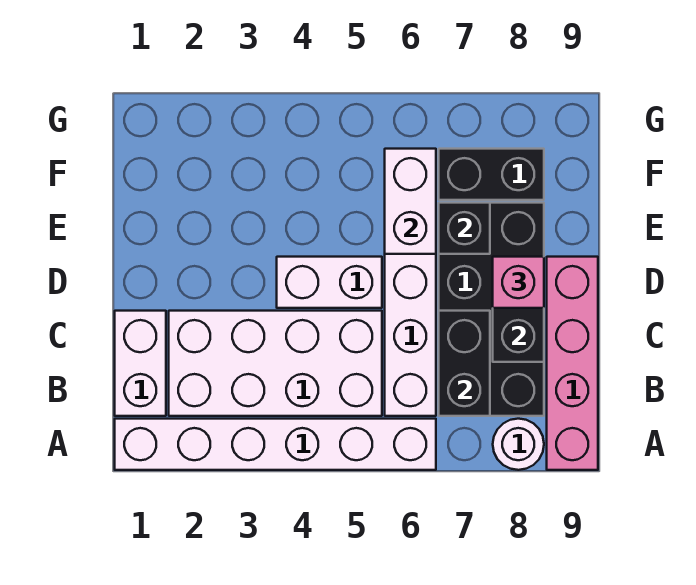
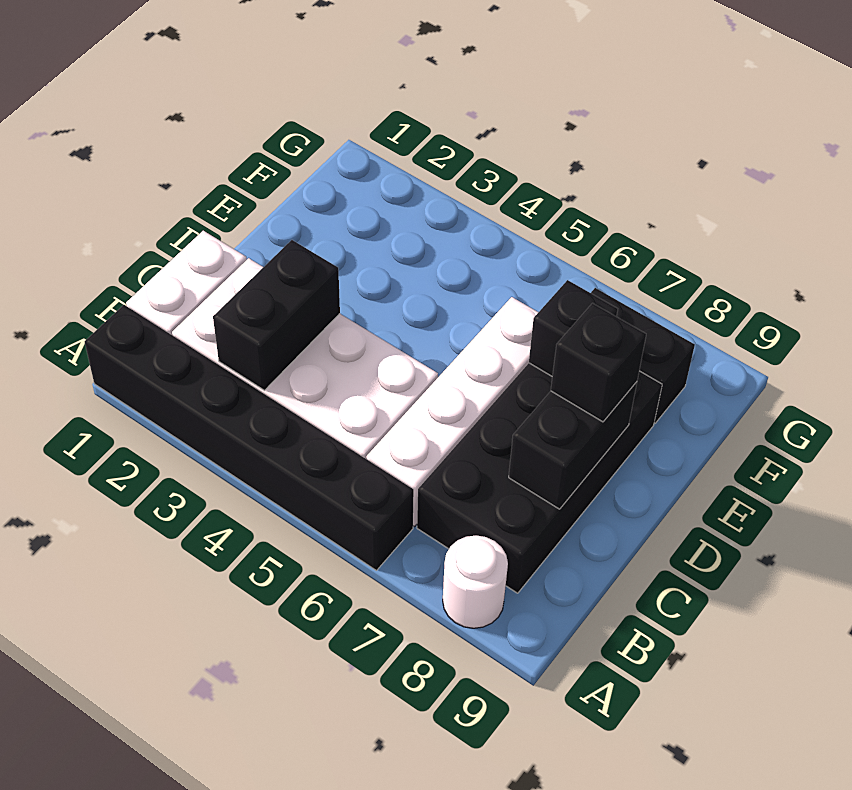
white 1x6 brick [115,419,436,470] -> black 1x6 brick [85,305,414,570]
pink 1x4 brick [547,257,598,470] -> none
black 1x2 brick [439,311,490,416] -> black 1x2 brick moved to [213,240,340,390]
white 1x2 brick [277,257,382,308] -> none
pink 1x1 brick [493,257,544,308] -> black 1x1 brick [551,303,646,422]
white 1x2 brick [385,149,436,254] -> none

